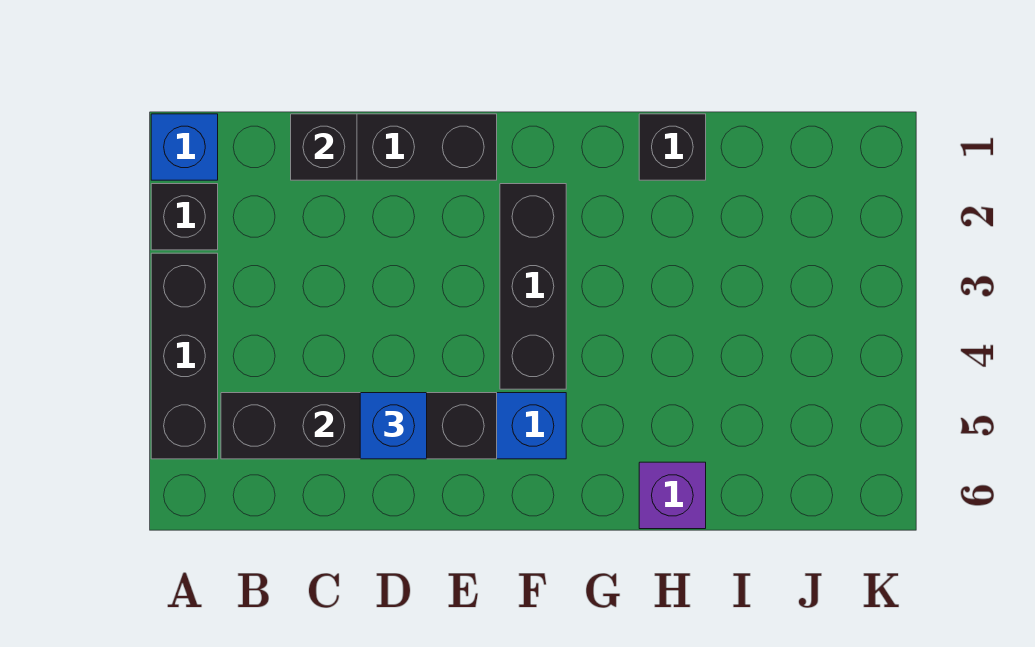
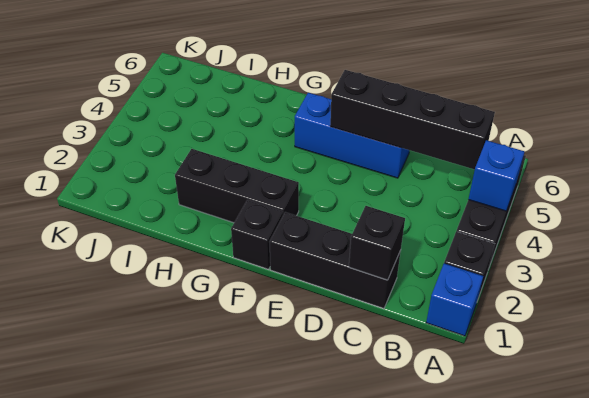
blue 1x1 brick [360,393,427,459] -> blue 1x1 brick moved to [468,140,524,211]
black 1x3 brick [500,184,566,389] -> black 1x3 brick turned to [175,149,299,223]
black 1x1 brick [639,114,706,180] -> black 1x1 brick moved to [231,200,283,269]
purple 1x1 brick [639,462,706,529] -> none

